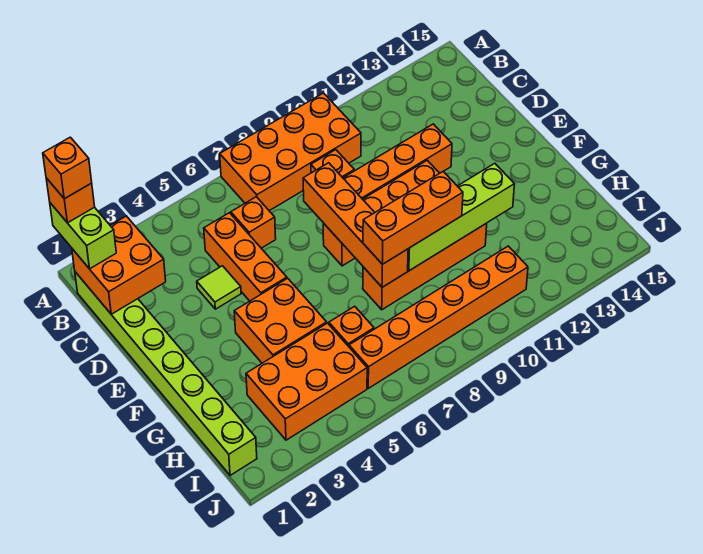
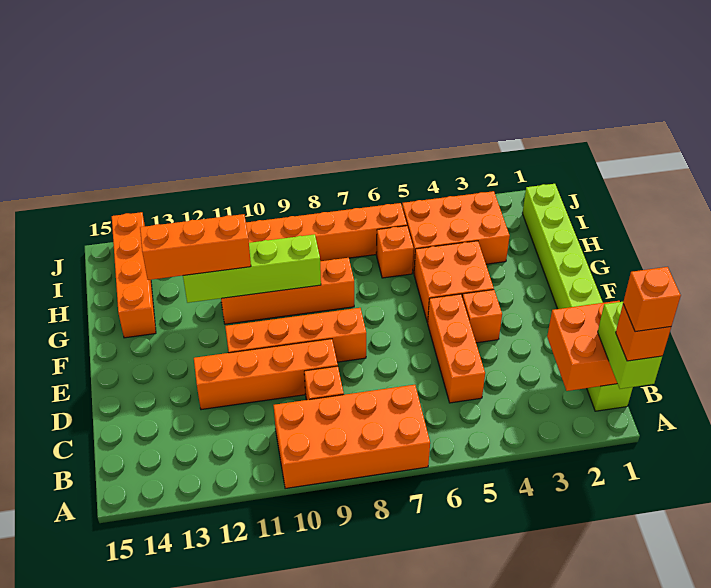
orange 1x1 brick [231,197,276,248] -> orange 1x1 brick moved to [462,290,502,343]
lime 1x1 tile [197,266,241,309] -> none
orange 1x4 brick [303,163,408,287] -> orange 1x4 brick moved to [112,212,156,338]
orange 1x3 brick [363,172,463,264] -> orange 1x3 brick moved to [140,214,251,280]

